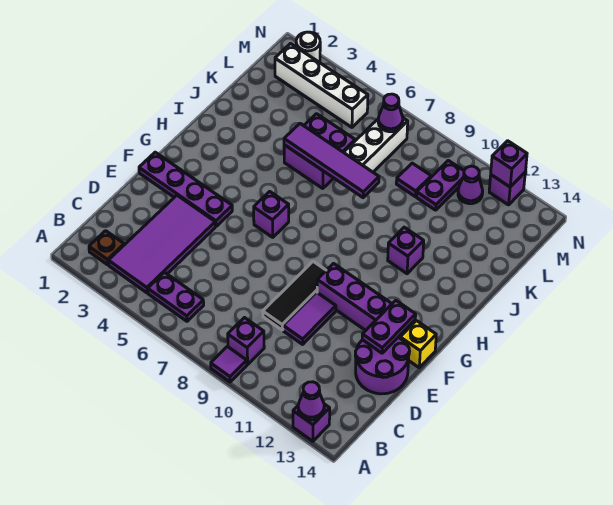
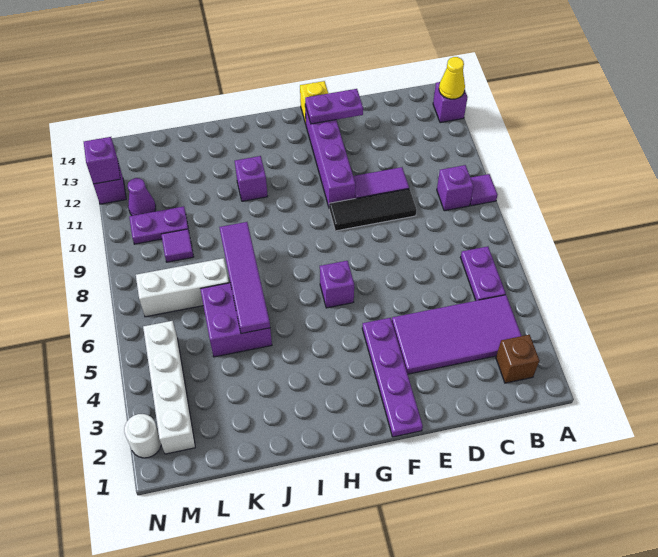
purple 1x1 cone [298,382,324,420] -> yellow 1x1 cone [439,57,465,99]
brown 1x1 plate [89,231,124,265] -> brown 1x1 brick [496,335,539,383]
purple 2x2 round brick [355,337,410,394] -> none
purple 1x1 cone [378,94,403,132] -> none

